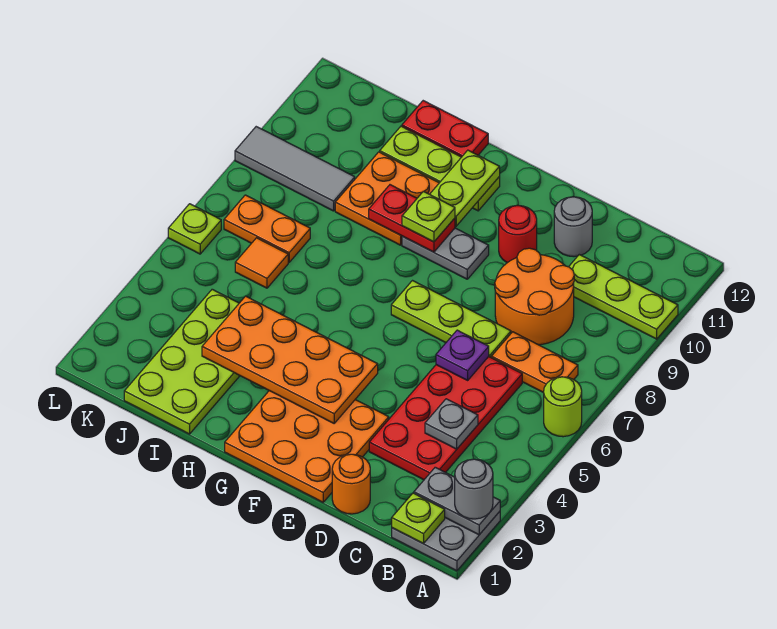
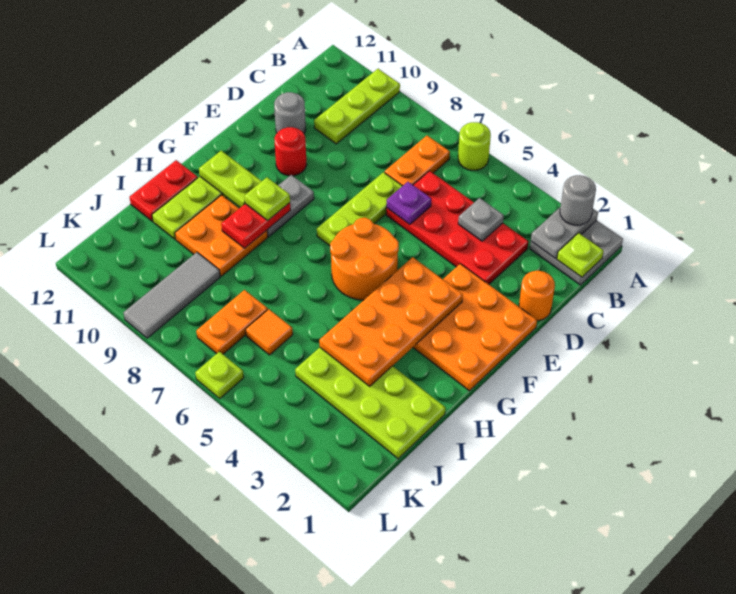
orange 2x2 round brick [495,248,574,345] -> orange 2x2 round brick moved to [330,218,399,300]

